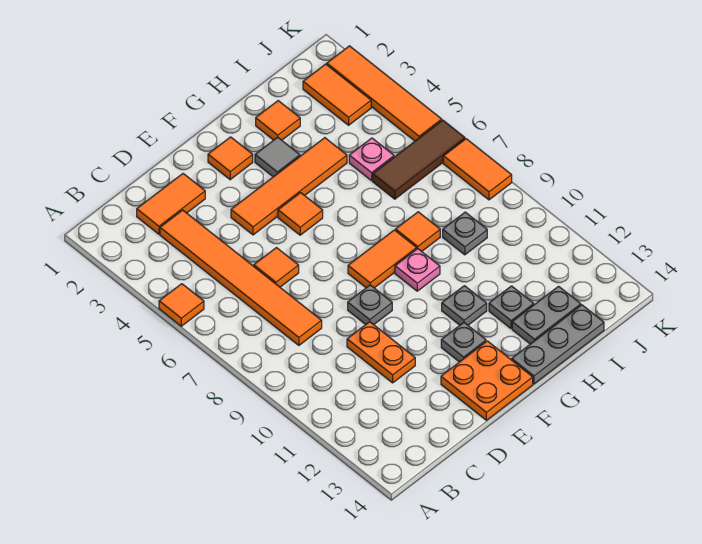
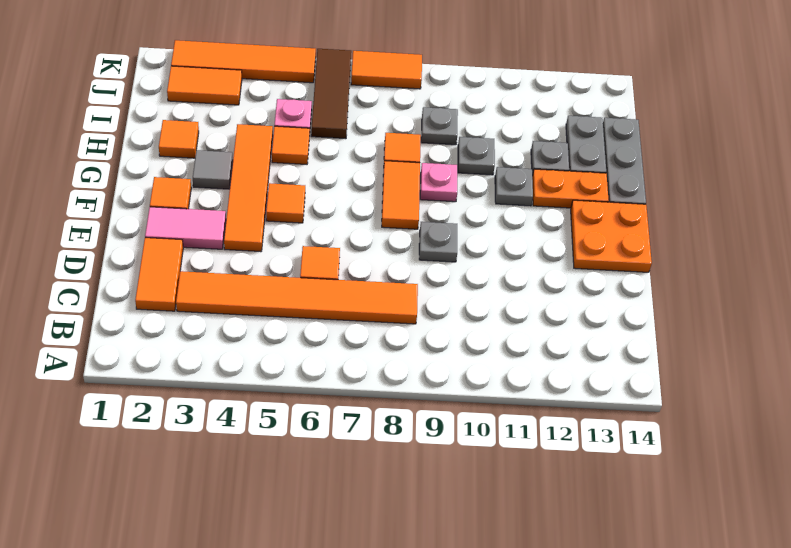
orange 1x1 tile [159,284,204,326] -> orange 1x1 tile moved to [272,126,310,164]
orange 1x2 plate [347,322,415,383] -> orange 1x2 plate moved to [532,169,609,208]
none -> pink 1x2 tile [145,207,226,249]
grey 1x1 plate [441,323,486,362] -> grey 1x1 plate moved to [458,137,495,175]

